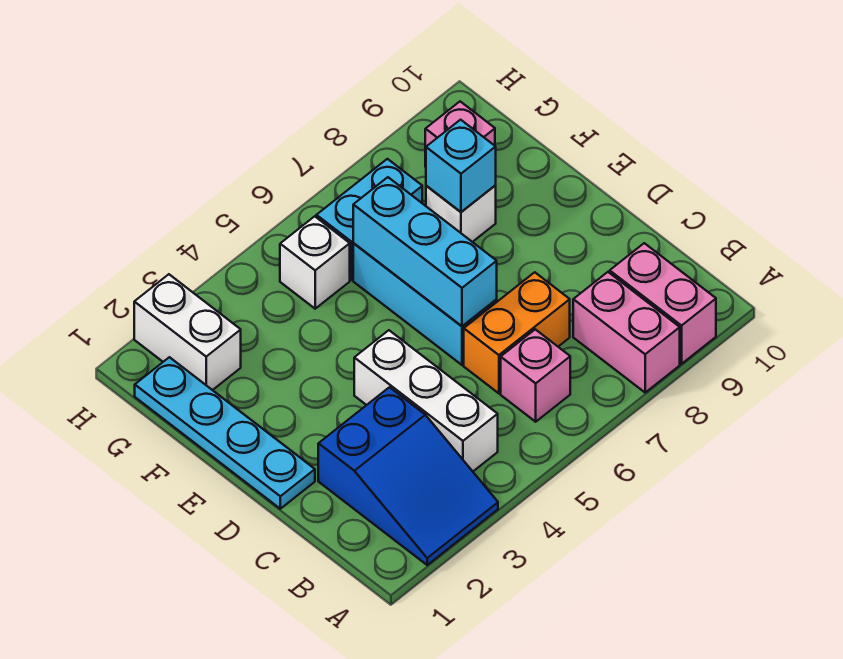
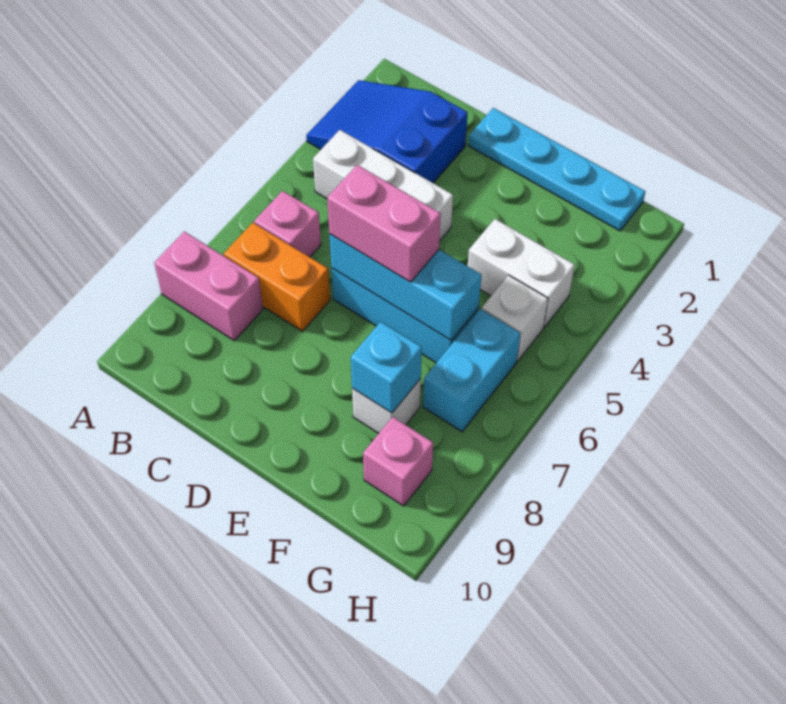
pink 1x2 brick [610,243,716,364] -> pink 1x2 brick moved to [327,165,441,282]
orange 1x2 brick [464,272,570,393] -> orange 1x2 brick turned to [224,223,330,331]
white 1x2 brick [134,274,241,390] -> white 1x2 brick moved to [468,219,575,327]

